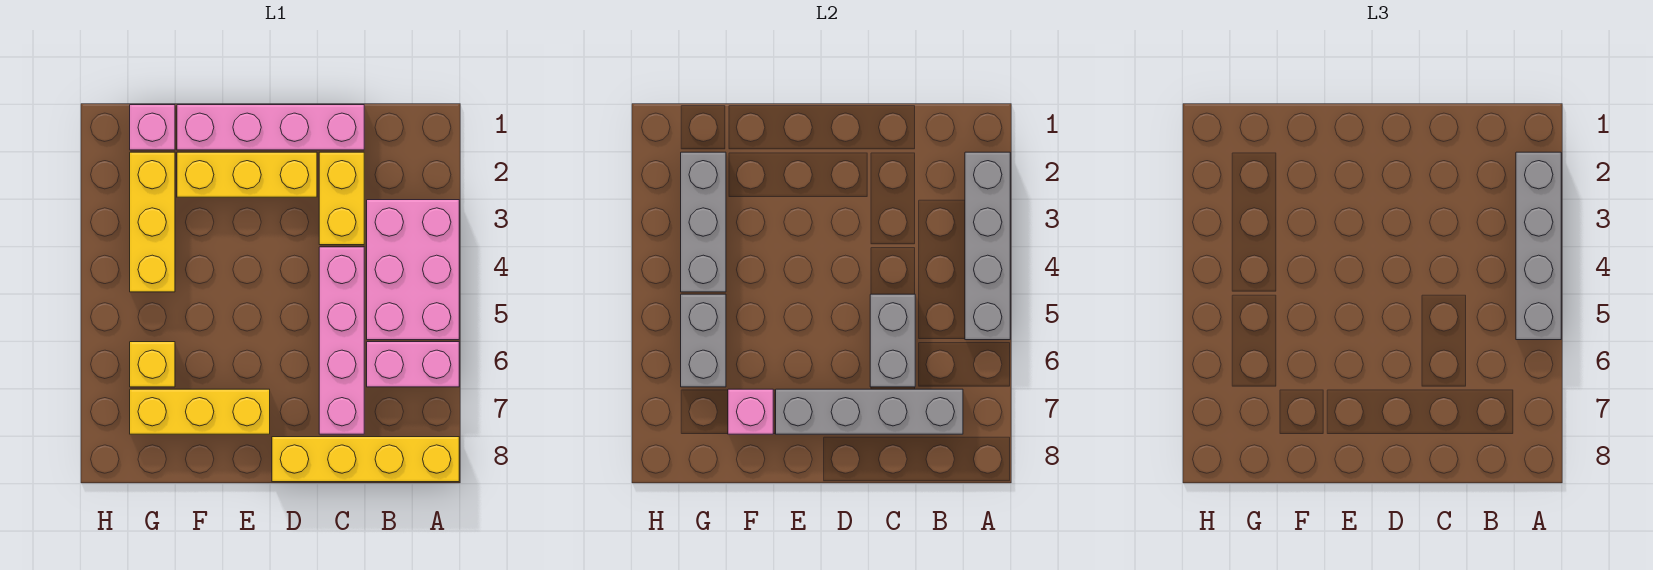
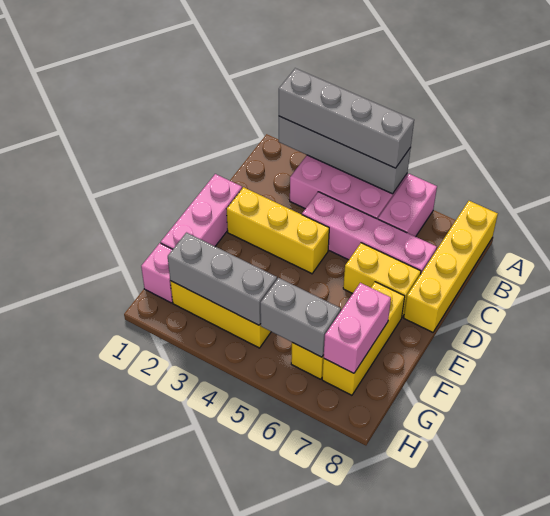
grey 1x4 brick [776,389,963,434] -> none
pink 1x4 brick [177,105,364,150] -> pink 1x3 brick [161,174,242,249]
yellow 1x2 brick [319,152,364,245] -> yellow 1x2 brick moved to [343,243,421,317]
grey 1x2 brick [870,294,915,387] -> none
yellow 1x3 brick [177,152,317,197] -> yellow 1x3 brick turned to [227,187,329,274]
pink 1x1 brick [728,389,773,434] -> pink 1x2 brick [324,283,391,373]

